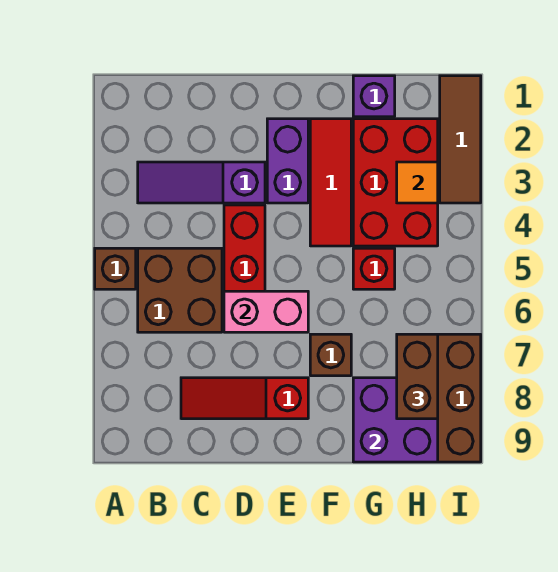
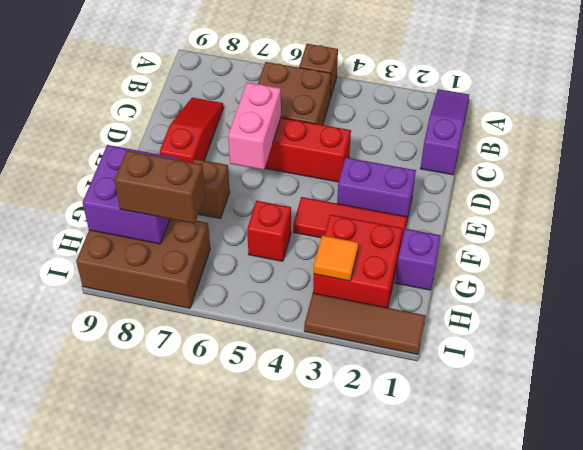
purple 1x3 slope [138,162,265,203] -> purple 1x3 slope moved to [420,89,469,175]
red 2x3 brick [353,119,438,246] -> red 2x2 brick [313,214,403,308]

